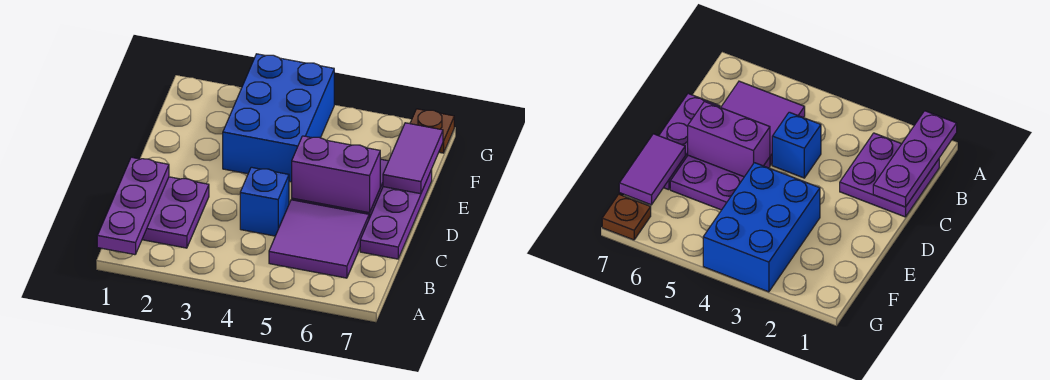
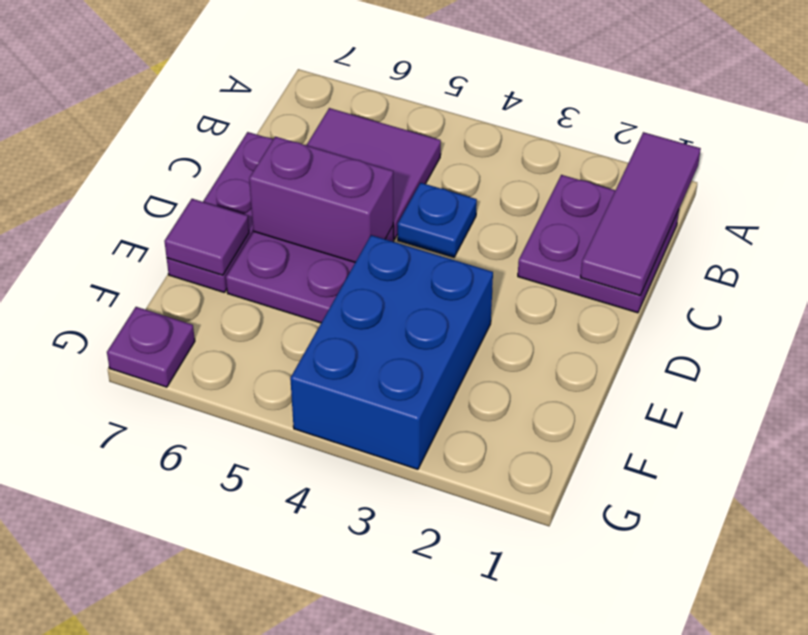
purple 1x3 plate [97,157,169,255] -> purple 1x3 tile [581,132,701,295]
blue 1x1 brick [240,167,289,236] -> blue 1x1 plate [398,183,477,257]
purple 1x2 tile [383,123,443,194] -> purple 1x1 tile [164,199,249,275]
brown 1x1 plate [410,109,454,153] -> purple 1x1 plate [107,307,195,387]

